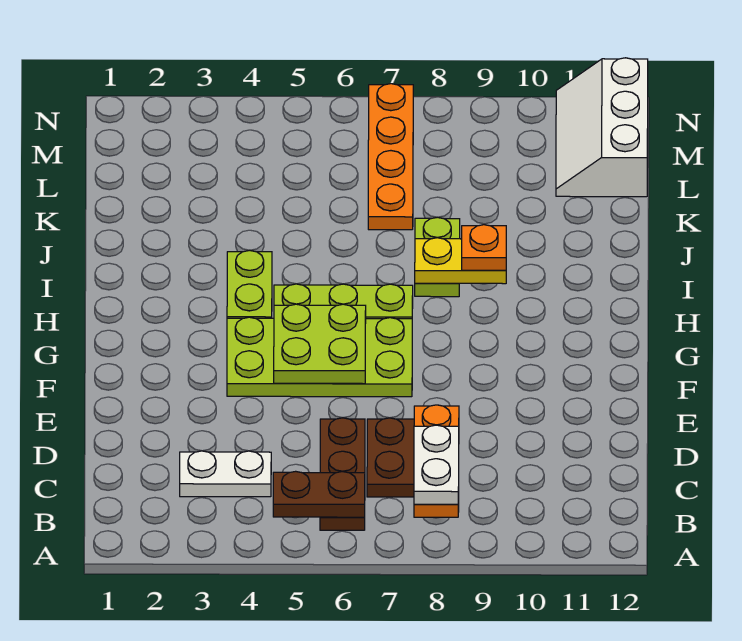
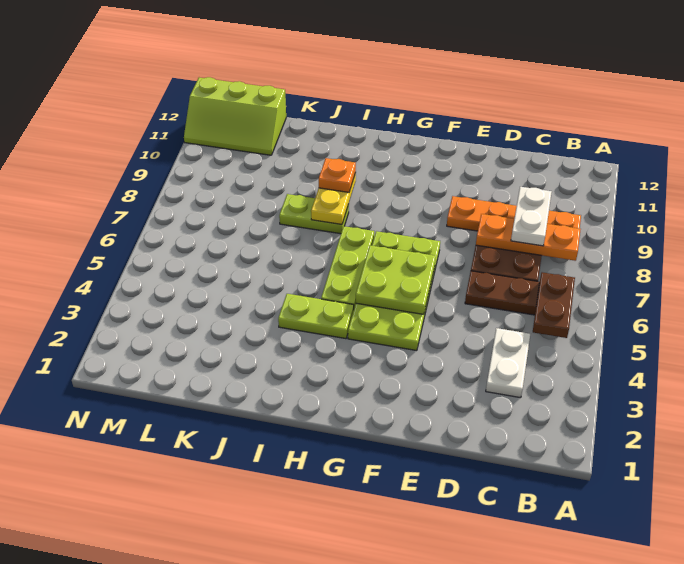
white 1x2 plate [414,425,459,504] -> white 1x2 plate turned to [511,187,552,246]
orange 1x4 plate [368,84,413,230] -> orange 1x4 plate moved to [447,196,581,231]
white 2x3 slope [556,58,648,197] -> lime 2x3 slope [184,77,286,155]

